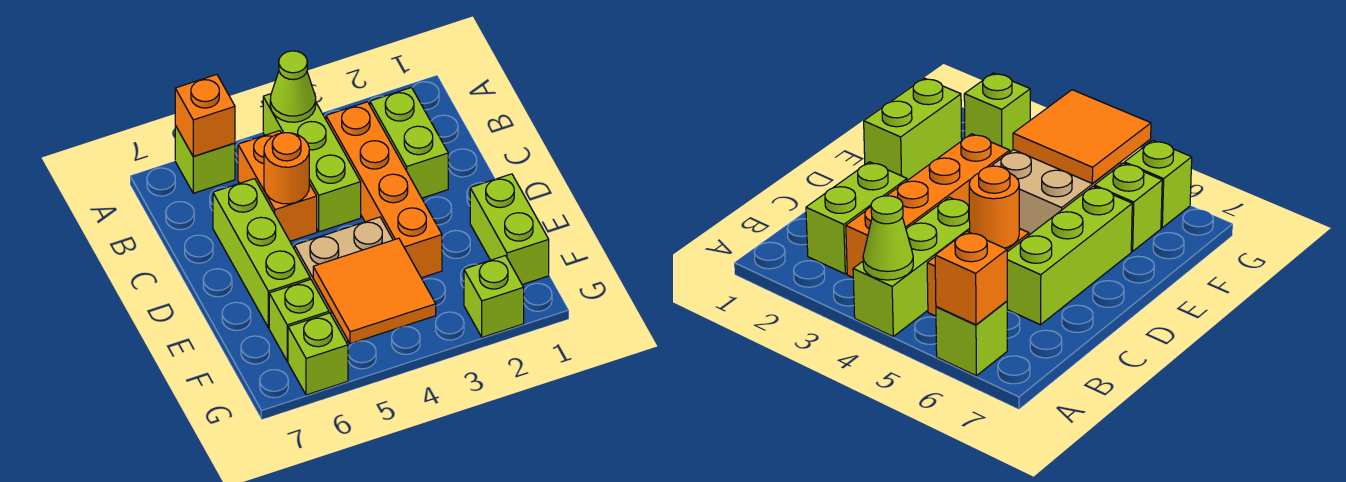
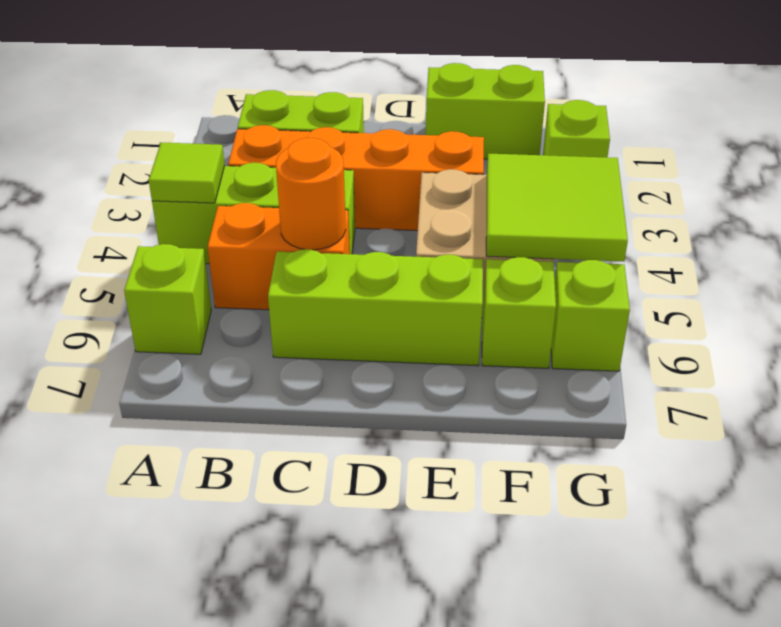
lime 1x1 cone [270,51,316,122] -> lime 1x1 tile [149,143,225,203]
orange 1x1 brick [175,75,235,156] -> none
orange 2x2 tile [313,238,436,344] -> lime 2x2 tile [486,154,628,261]

